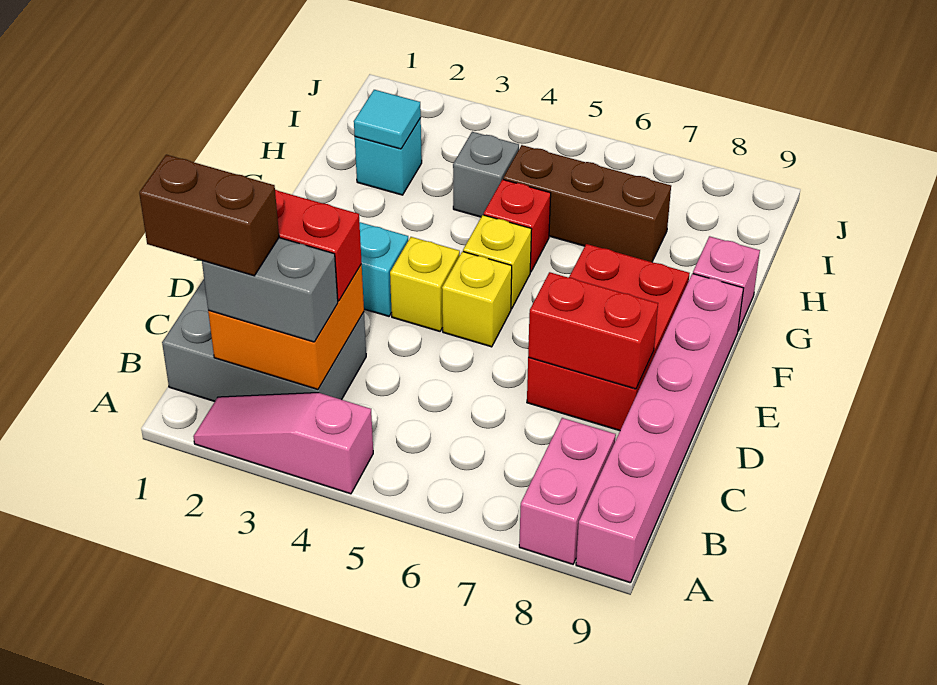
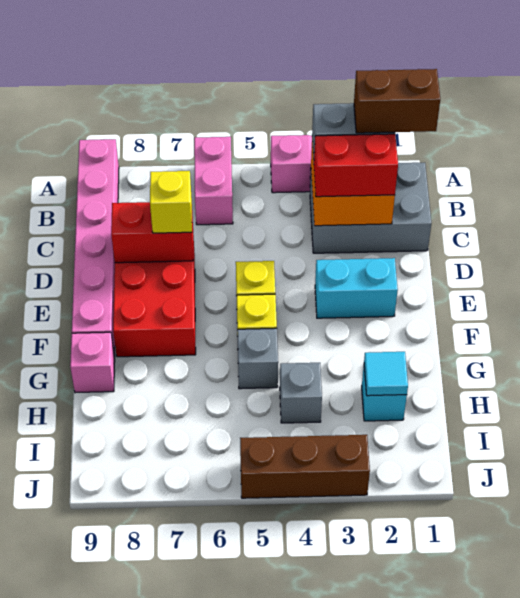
pink 1x2 brick [519,418,616,564] -> pink 1x2 brick moved to [194,137,233,225]
yellow 1x1 brick [390,237,460,331] -> yellow 1x1 brick moved to [150,171,192,233]
red 1x1 brick [484,179,551,272] -> grey 1x1 brick [237,328,278,389]
brown 1x3 brick [503,145,671,262] -> brown 1x3 brick moved to [240,435,370,498]

